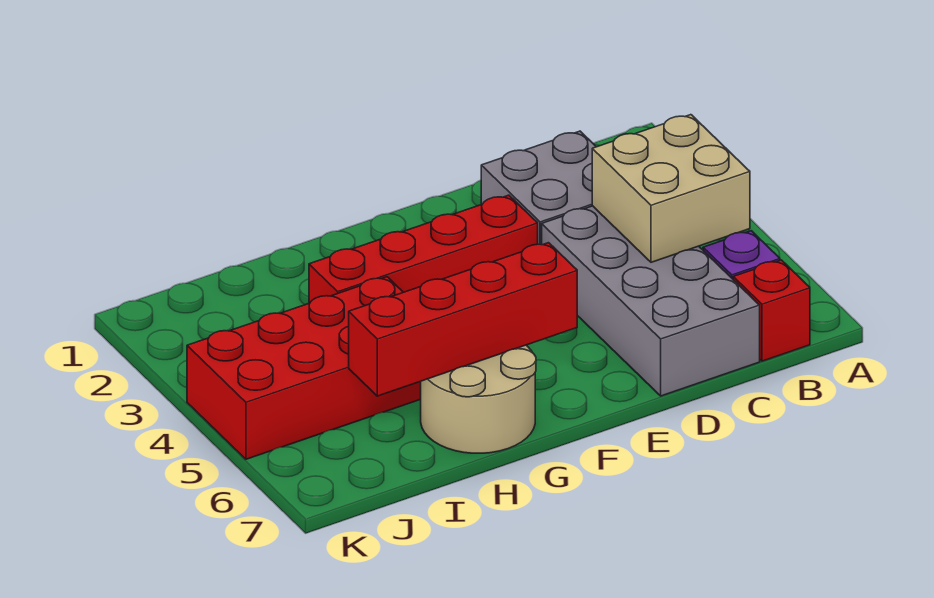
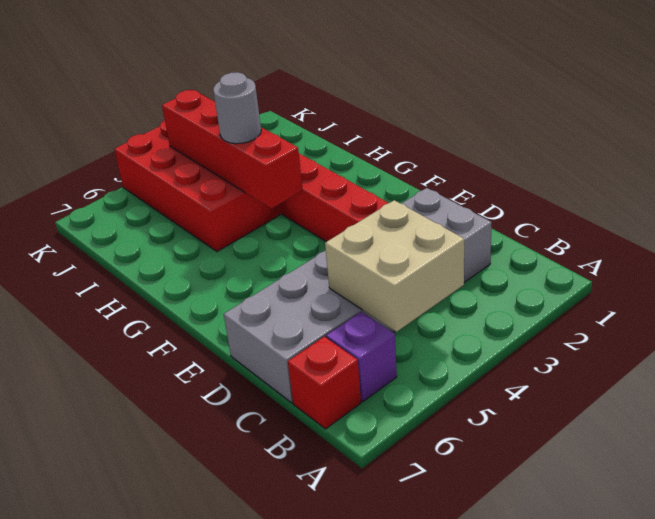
red 1x4 brick [349,243,577,396] -> red 1x4 brick moved to [162,90,303,208]
tan 2x2 round brick [421,345,536,453] -> none
none -> grey 1x1 round brick [213,72,261,144]

